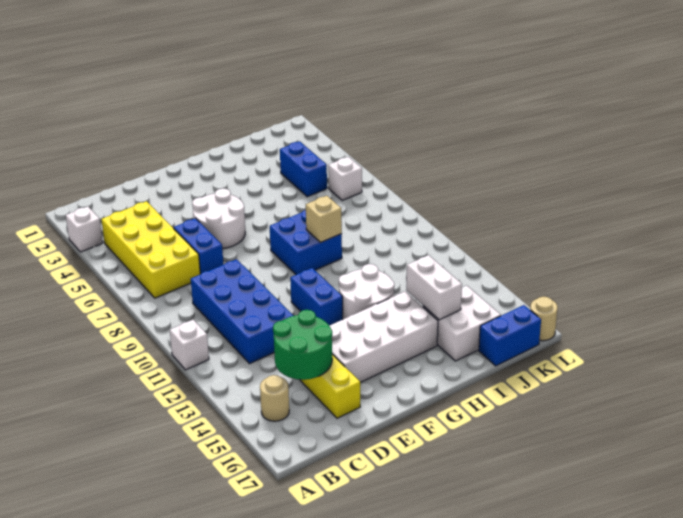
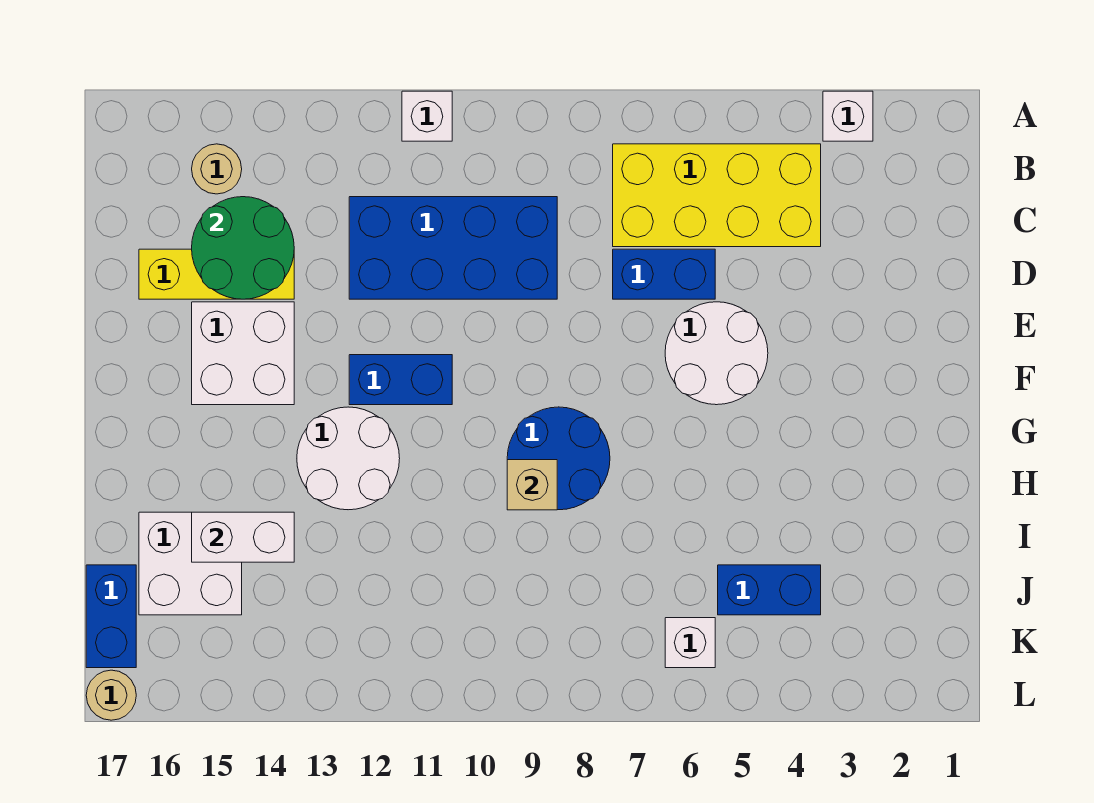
white 2x4 brick [330,291,438,383] -> white 2x2 brick [192,302,294,405]
blue 2x2 brick [270,210,342,275] -> blue 2x2 round brick [507,407,610,510]

